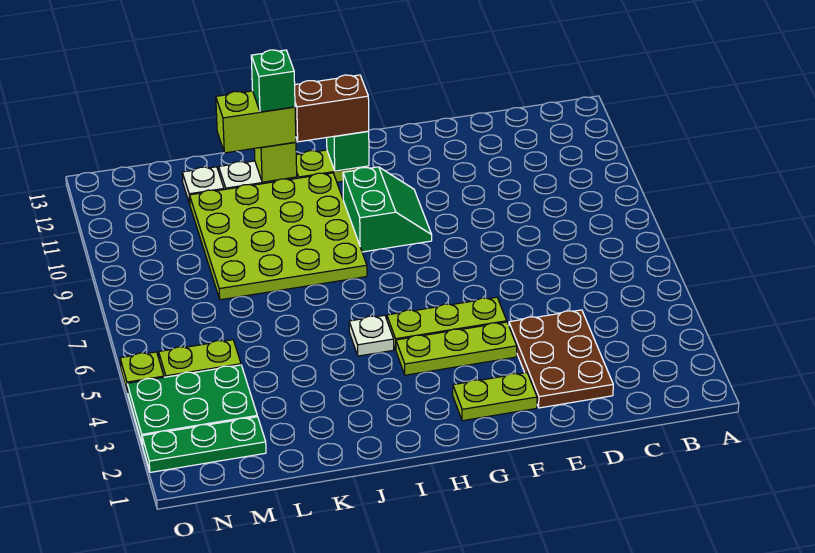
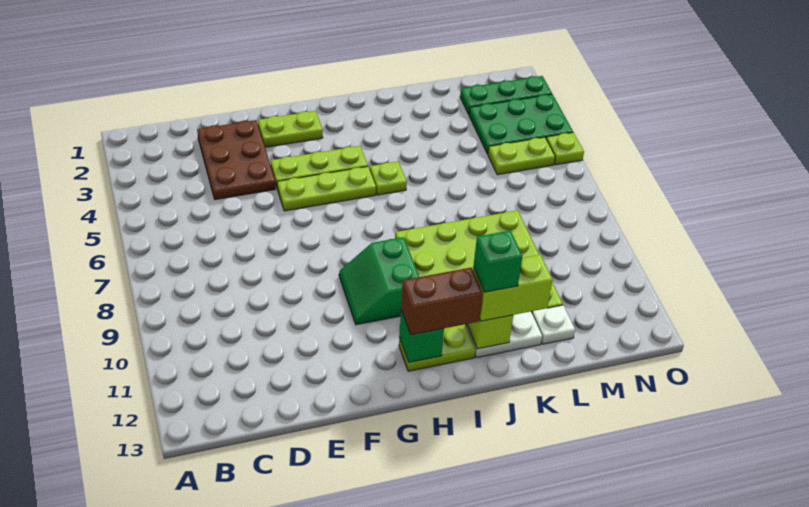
white 1x1 plate [349,315,394,356] -> lime 1x1 plate [370,162,407,195]

